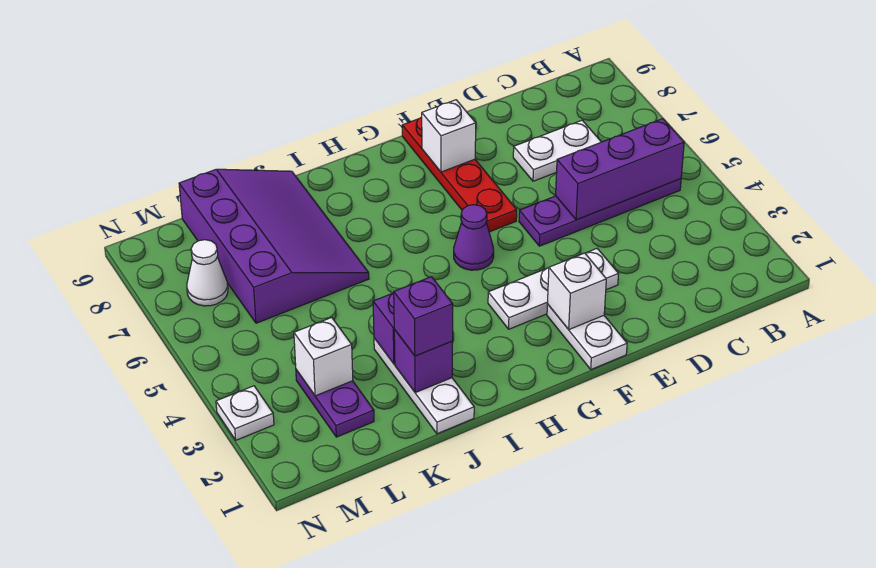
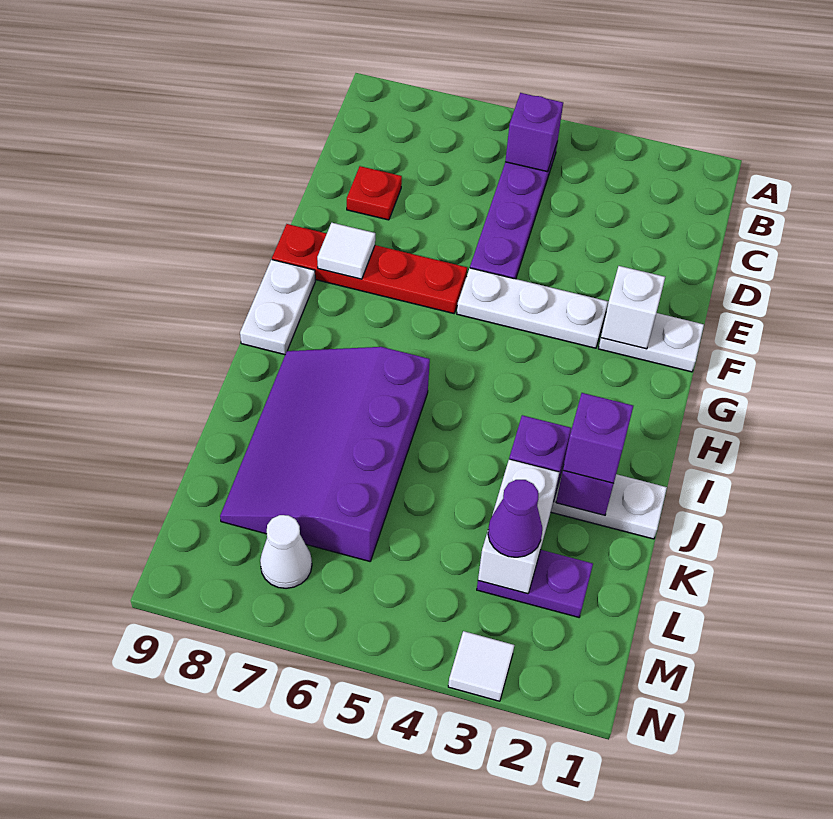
purple 1x3 brick [556,119,684,220] -> purple 1x1 brick [505,93,563,172]
white 1x2 plate [513,120,601,181] -> white 1x2 plate moved to [240,260,315,355]
none -> red 1x1 plate [347,166,402,220]
white 1x3 plate [488,249,618,329] -> white 1x3 plate turned to [457,268,608,348]
white 1x1 brick [422,100,476,172] -> white 1x1 tile [317,223,375,279]
purple 1x1 cone [454,205,494,270] -> purple 1x1 cone moved to [488,480,542,557]
purple 3x4 slope [179,169,369,323] -> purple 3x4 slope turned to [220,347,430,561]
white 1x1 brick [294,317,353,396] -> white 1x2 brick [478,459,559,594]
white 1x1 plate [216,386,274,440] -> white 1x1 tile [448,631,514,701]

